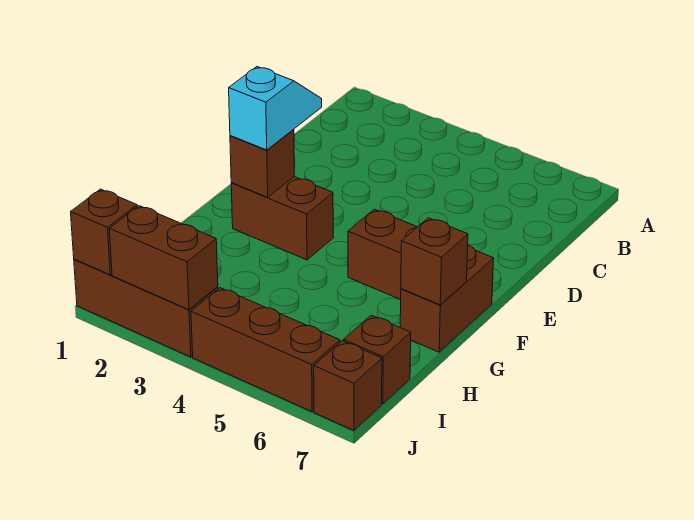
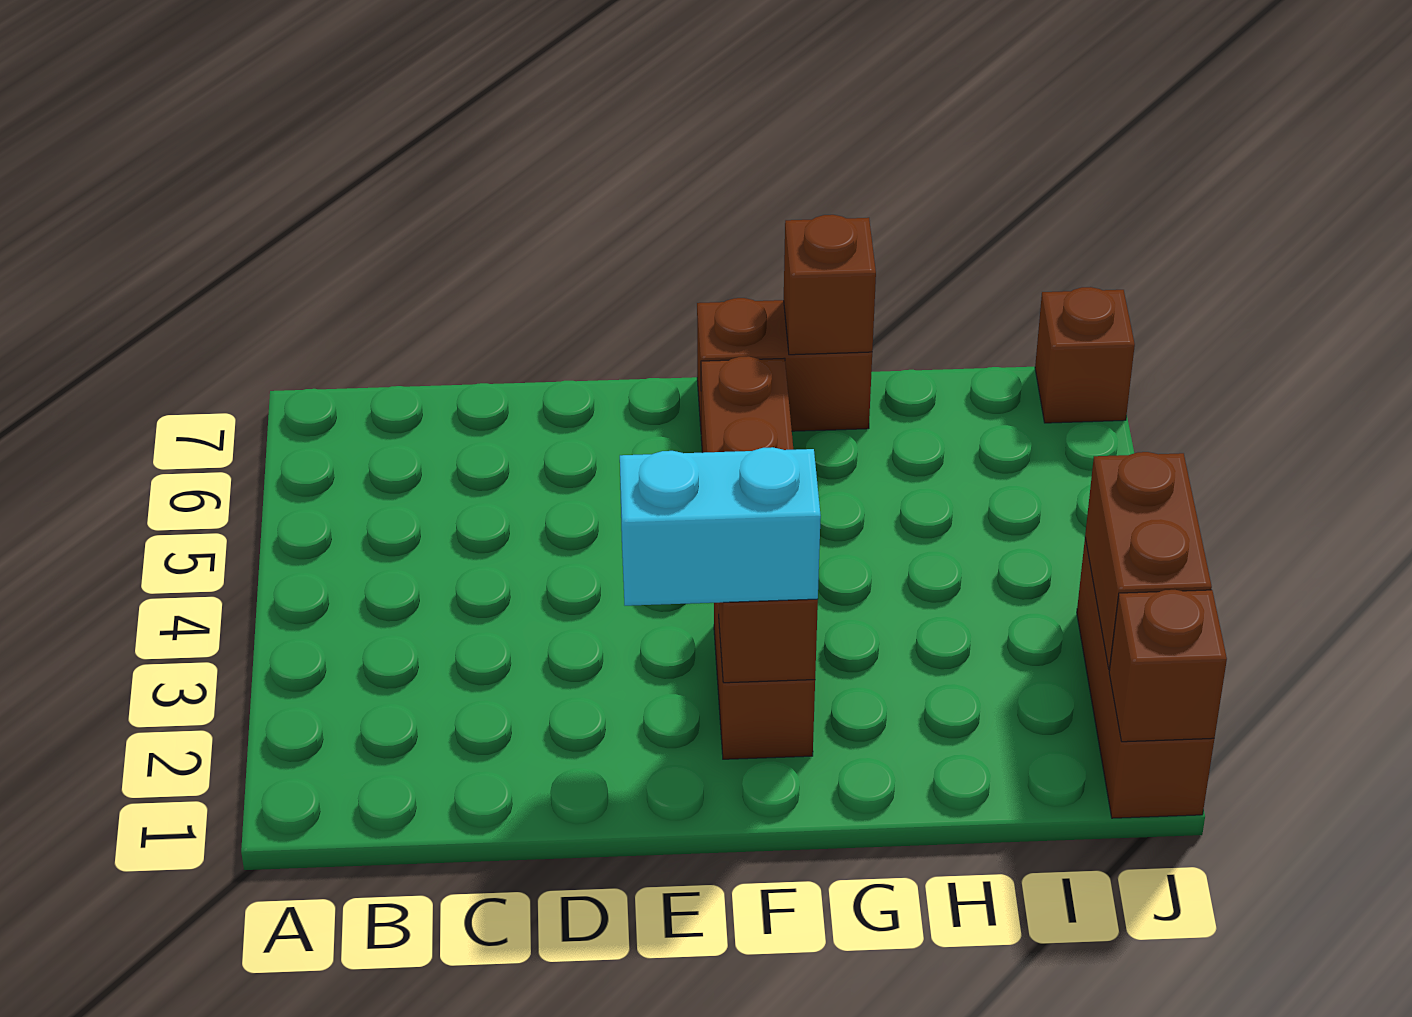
cyan 1x2 slope [229,67,322,150] -> cyan 1x2 brick [620,447,821,606]
brown 1x1 brick [343,315,411,404] -> none
brown 1x3 brick [191,288,340,412] -> none

